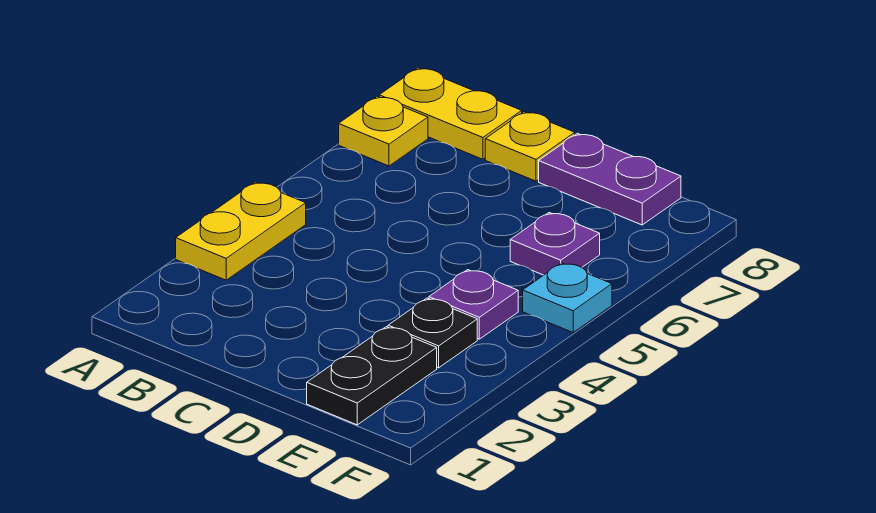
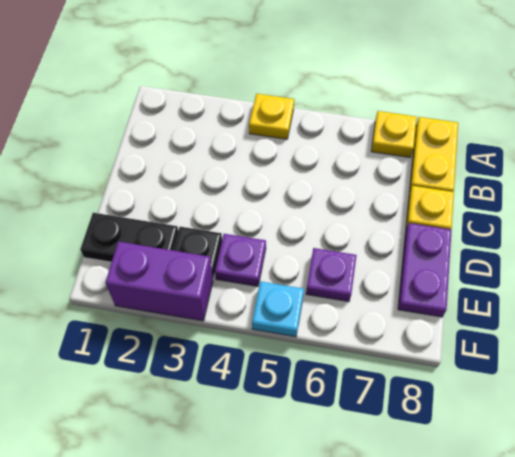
yellow 1x2 plate [176,182,306,280] -> yellow 1x1 plate [249,94,294,139]
none -> purple 1x2 brick [105,242,213,321]

